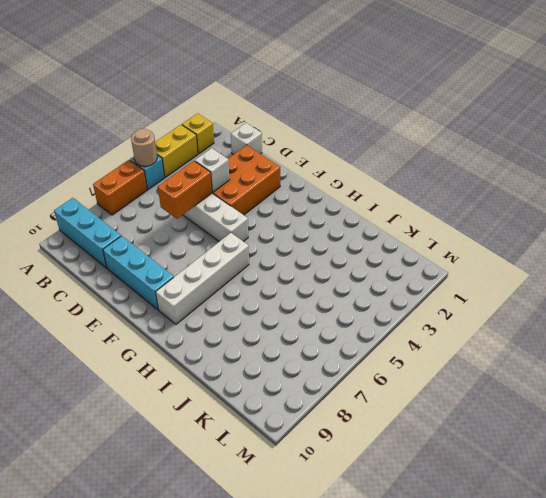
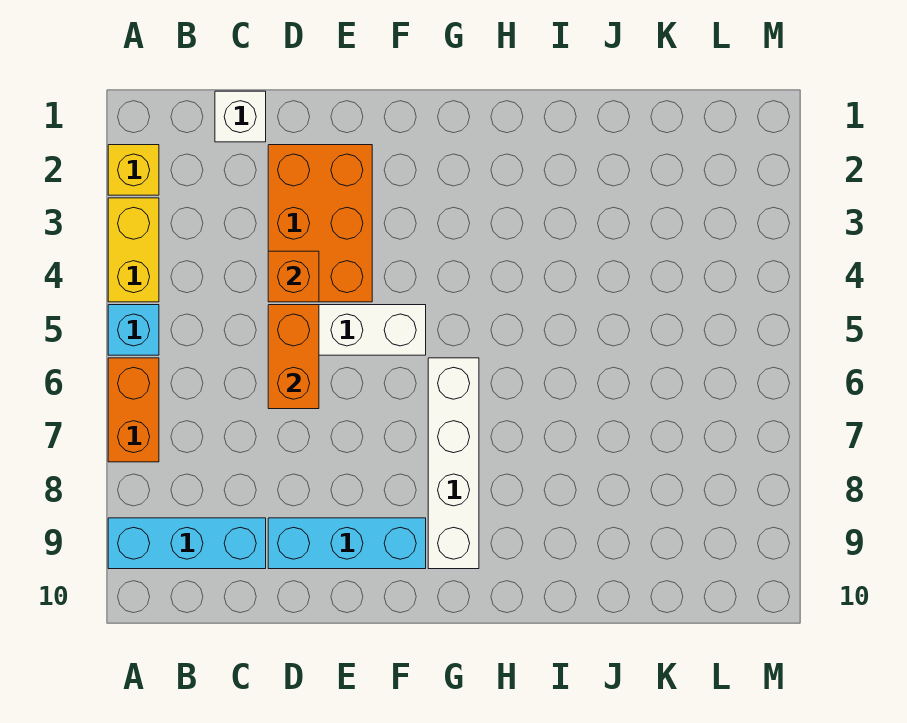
tan 1x1 round brick [131,129,157,166] -> none
white 1x1 brick [195,148,230,192] -> orange 1x1 brick [268,251,319,302]

